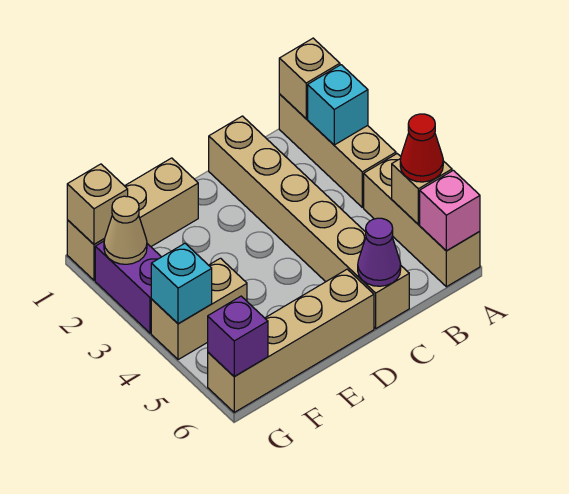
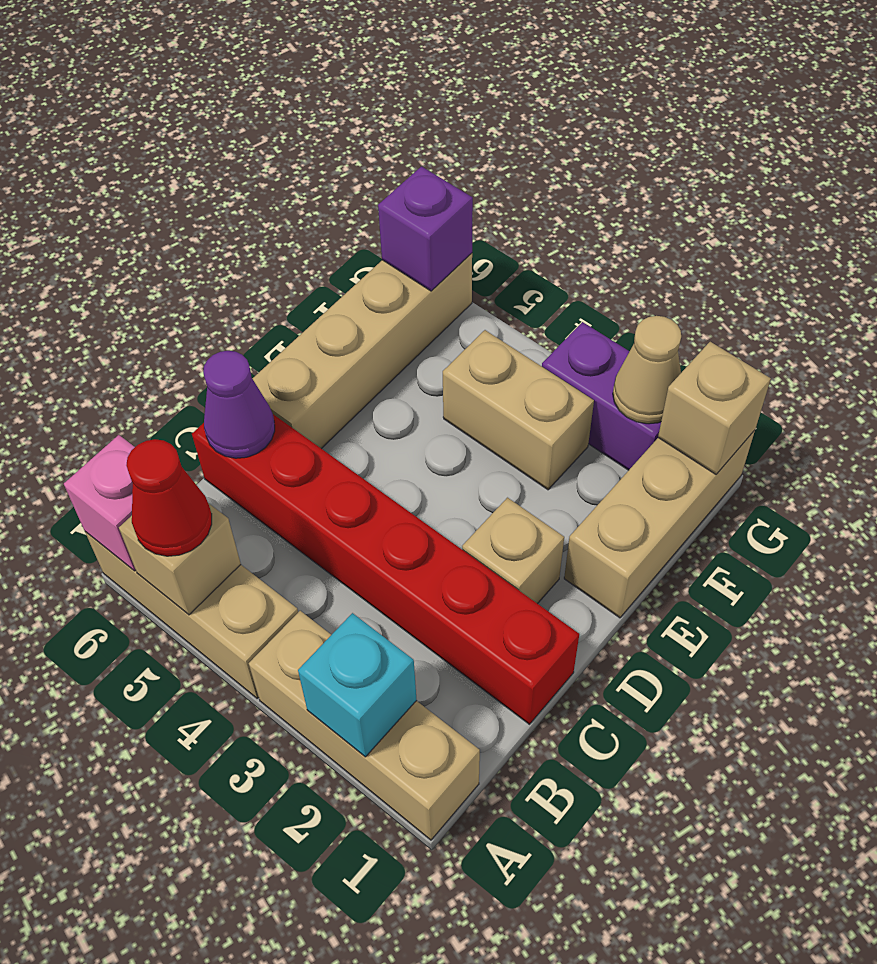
tan 1x1 brick [279,38,340,118] -> tan 1x1 brick moved to [462,498,564,604]
tan 1x6 brick [209,116,409,328] -> red 1x6 brick [192,414,579,724]
tan 1x2 brick [151,258,247,360] -> tan 1x2 brick turned to [443,330,594,490]
cyan 1x1 brick [151,243,212,324] -> none

